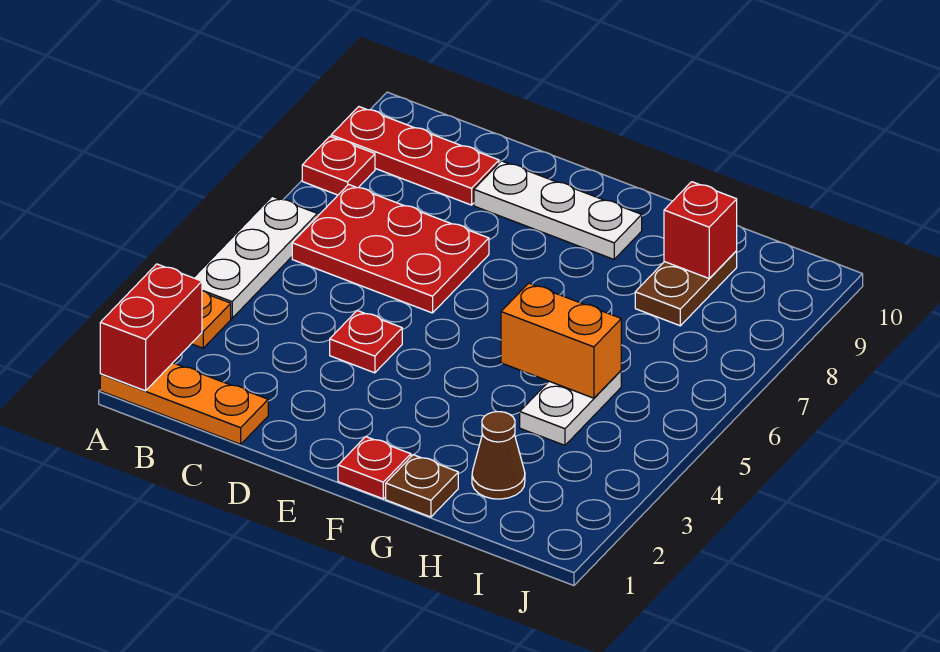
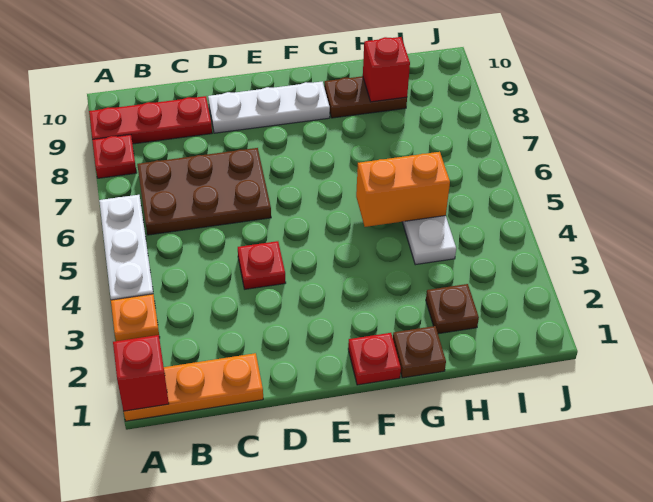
red 1x2 brick [100,264,202,391] -> red 1x1 brick [113,335,169,411]
red 2x3 plate [292,185,489,313] -> brown 2x3 plate [137,148,271,235]
brown 1x1 cone [472,412,525,499] -> brown 1x1 plate [426,284,479,334]
brown 1x2 plate [635,251,737,326] -> brown 1x2 plate turned to [324,76,407,118]

